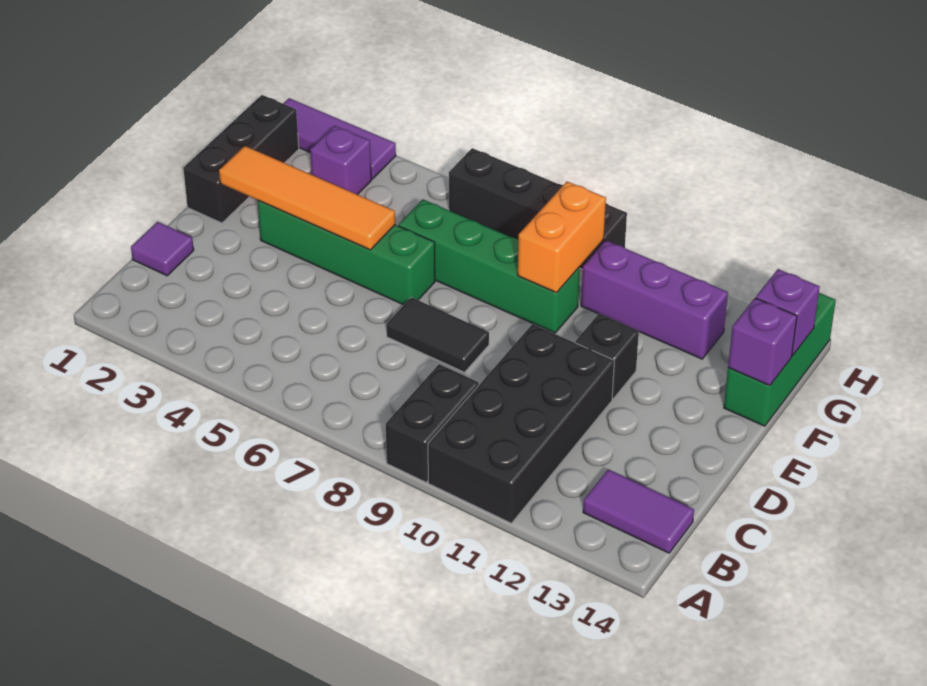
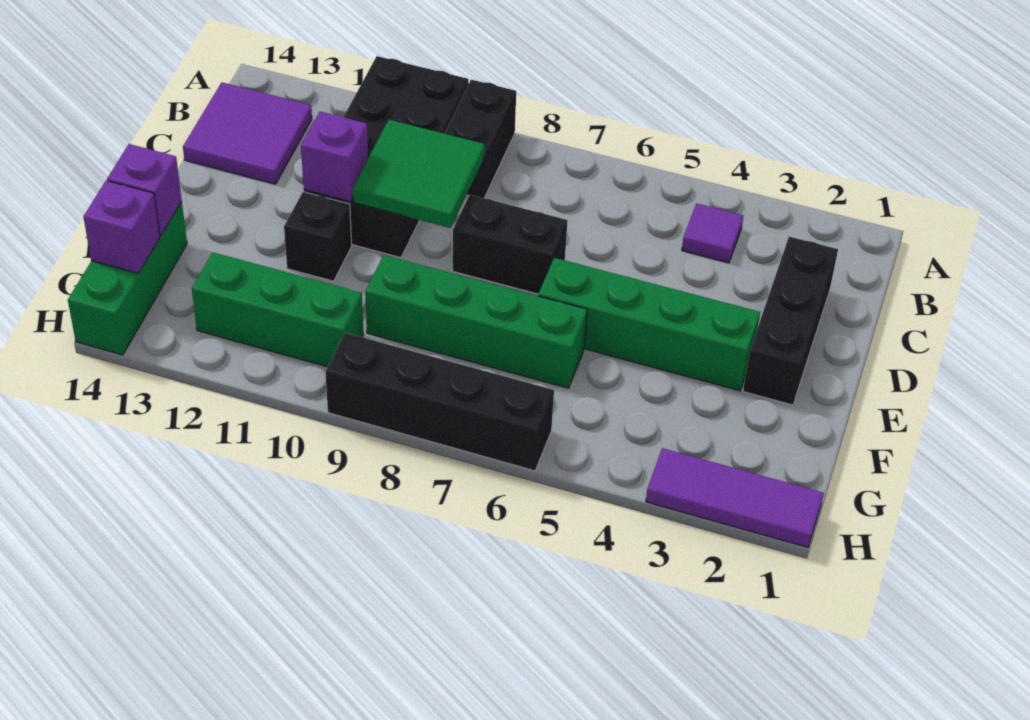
purple 1x2 tile [583,470,694,553] -> purple 2x2 tile [183,82,312,184]
purple 1x1 tile [131,222,194,276] -> purple 1x1 tile moved to [682,203,743,263]
none -> green 2x2 tile [353,120,484,228]
black 1x2 tile [386,297,489,372] -> black 1x2 brick [453,195,568,294]
black 1x3 brick [183,95,299,223] -> black 1x3 brick moved to [743,237,838,405]
orange 1x4 tile [219,146,395,250] -> none
orange 1x2 brick [518,181,606,293] -> none
purple 1x1 brick [310,126,371,195] -> purple 1x1 brick moved to [301,112,368,202]
purple 1x3 brick [581,240,728,359] -> green 1x3 brick [192,252,364,367]

